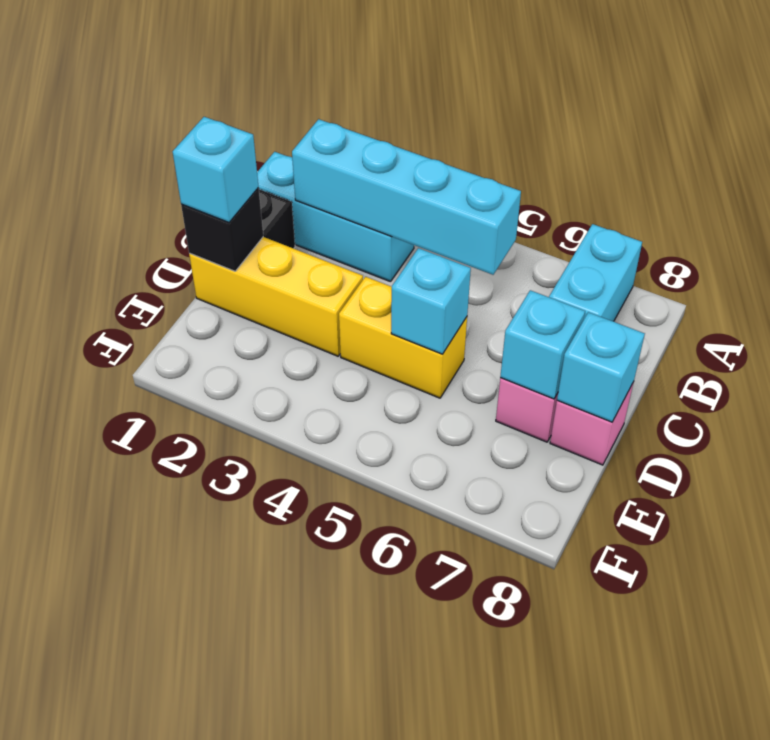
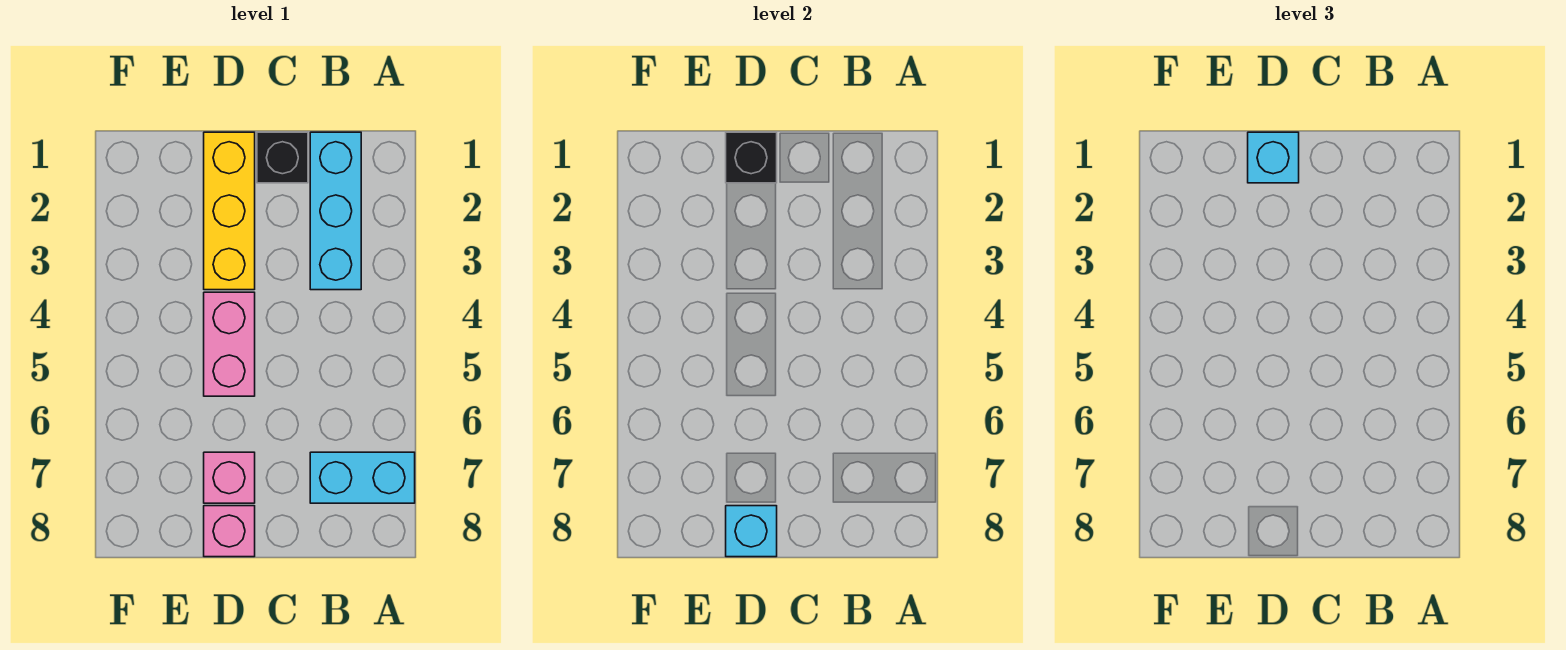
cyan 1x4 brick [292,119,521,275] -> none
yellow 1x2 brick [339,277,467,398] -> pink 1x2 brick [204,292,255,396]
cyan 1x1 brick [391,248,471,354] -> none
cyan 1x1 brick [500,290,585,399] -> none

